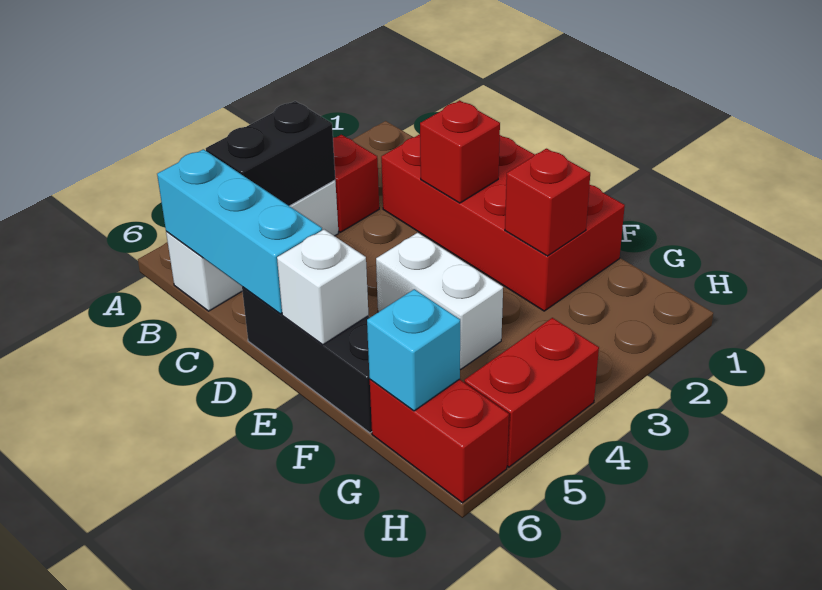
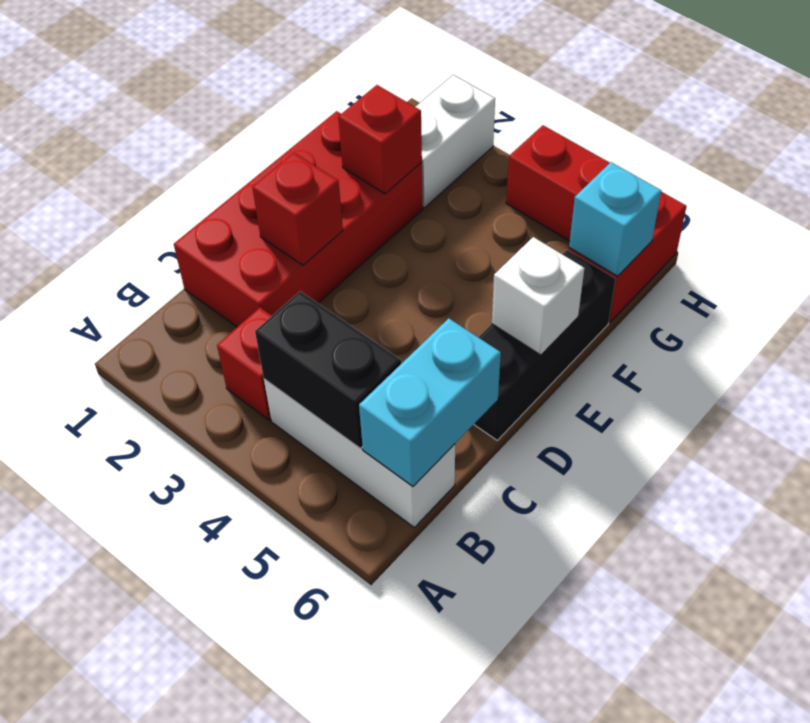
cyan 1x3 brick [157,149,322,314] -> cyan 1x2 brick [359,318,501,486]
white 1x2 brick [376,233,503,369] -> white 1x2 brick moved to [416,75,495,208]

